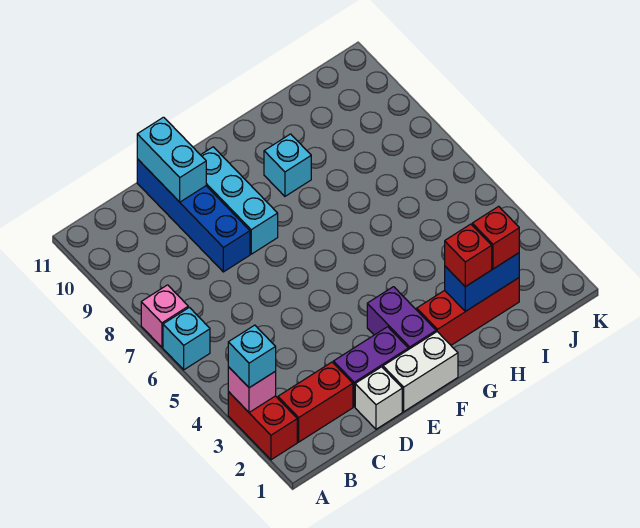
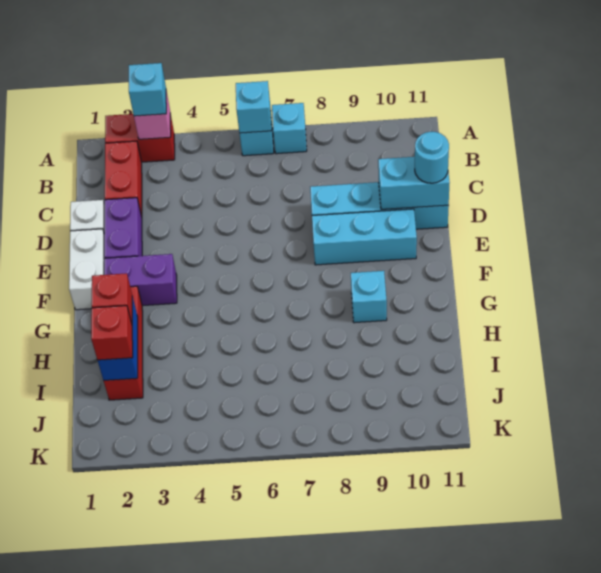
none -> cyan 1x1 brick [236,81,271,133]
pink 1x1 brick [141,285,188,347] -> cyan 1x1 brick [272,103,307,154]
blue 1x4 brick [137,159,250,272] -> cyan 1x4 brick [310,182,449,229]
none -> cyan 1x1 round brick [415,132,449,183]

